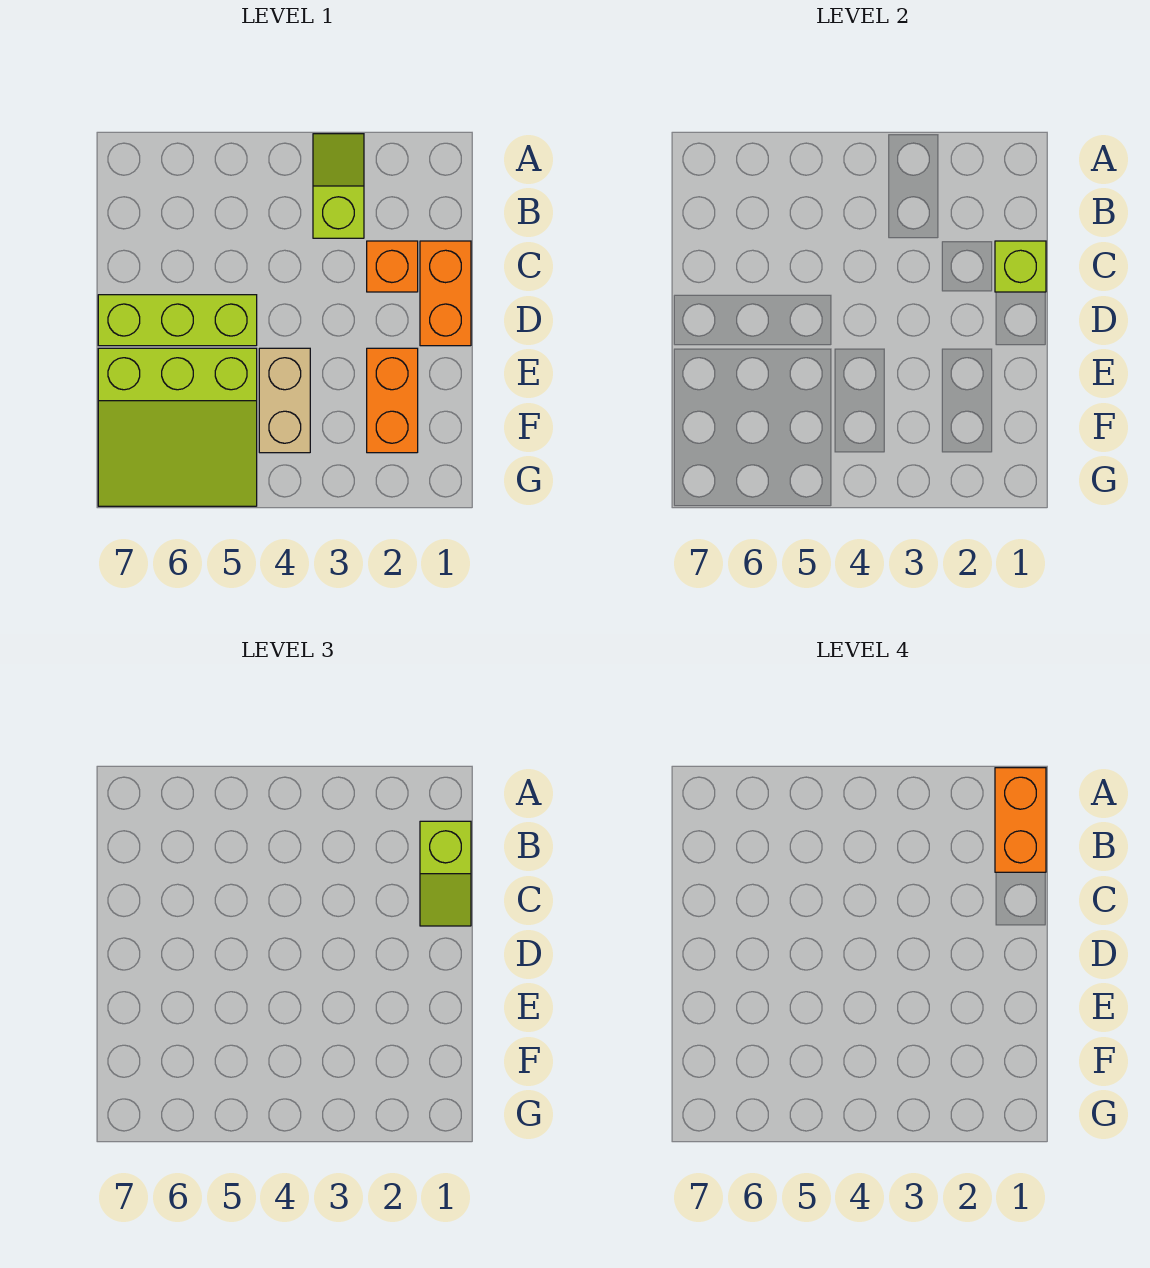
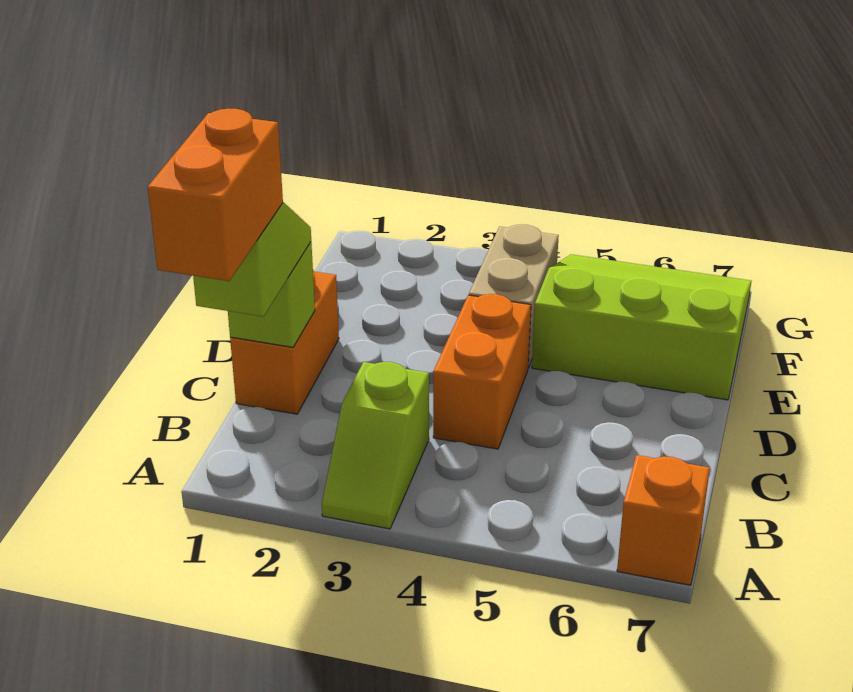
orange 1x1 brick [367,241,418,292] -> orange 1x1 brick moved to [617,455,710,585]
lime 1x3 brick [98,295,257,346] -> none
orange 1x2 brick [367,348,418,453] -> orange 1x2 brick moved to [433,294,531,449]

